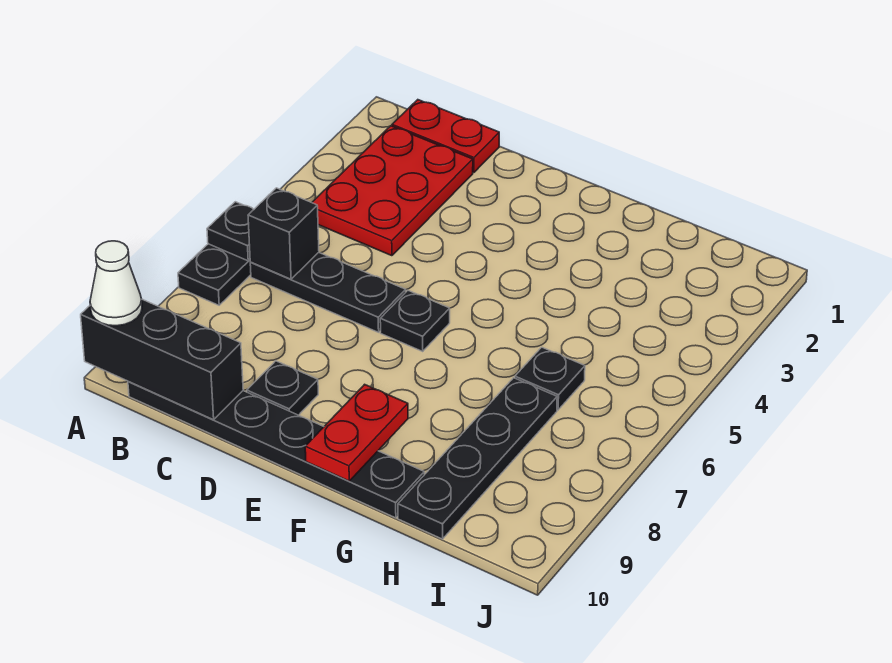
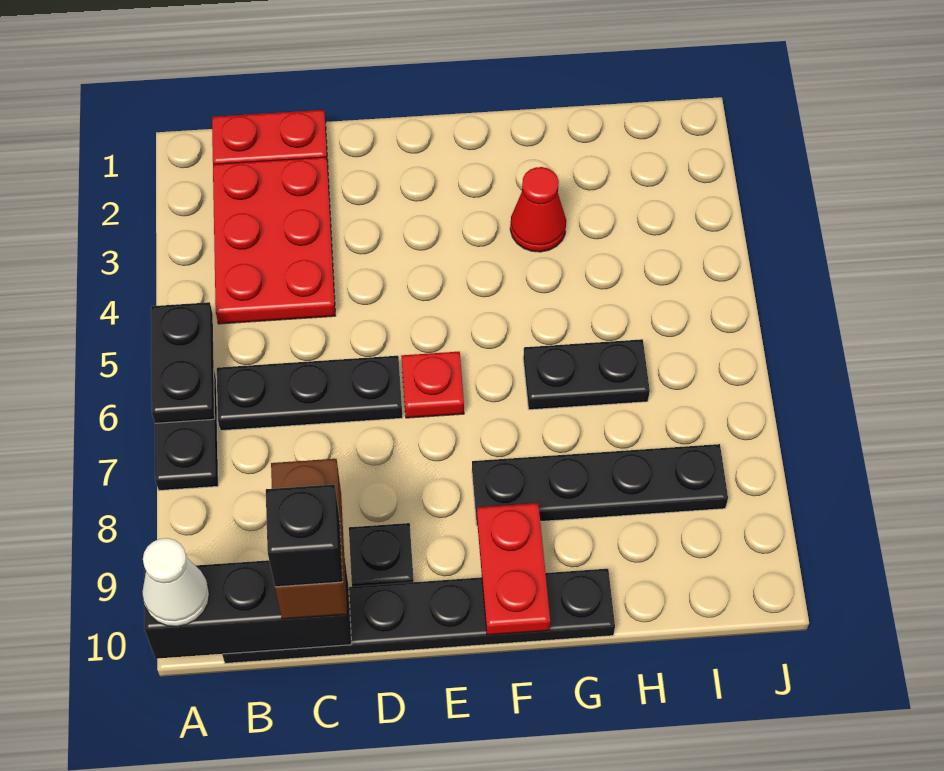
black 1x1 plate [207,202,254,261] -> black 1x2 plate [151,302,215,423]
black 1x1 brick [248,188,319,279] -> black 1x1 brick moved to [266,485,343,587]
none -> brown 1x2 brick [271,459,347,619]
black 1x1 plate [380,290,450,351] -> red 1x1 plate [401,352,464,418]
none -> red 1x1 cone [510,167,566,252]
black 1x1 plate [515,347,585,410] -> black 1x2 plate [523,339,650,410]
black 1x4 plate [398,378,557,539] -> black 1x4 plate turned to [472,444,728,526]

